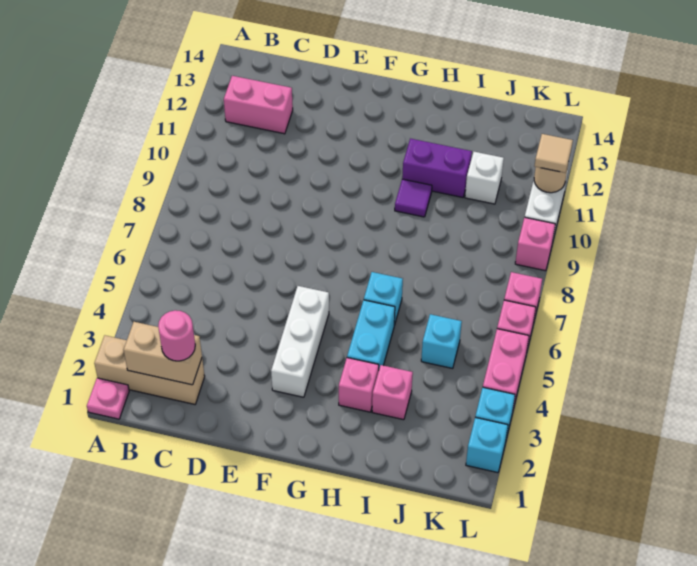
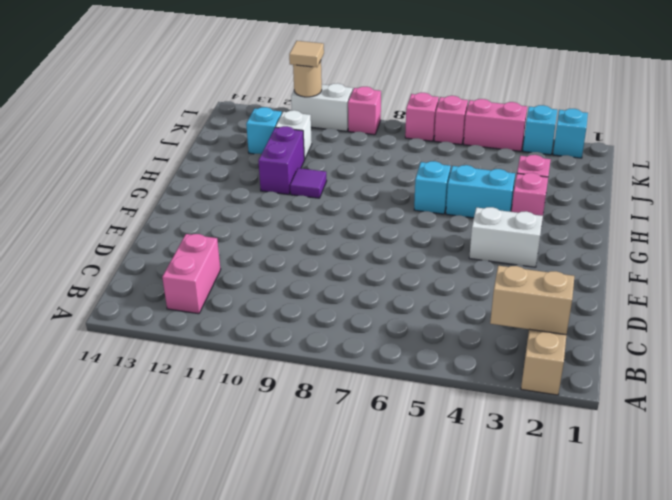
pink 1x1 plate [87,378,129,419] -> none
tan 1x2 brick [124,322,202,385] -> tan 1x2 brick turned to [490,266,574,335]
pink 1x1 round brick [158,310,195,361] -> none
white 1x3 brick [271,286,329,397] -> white 1x2 brick [469,207,543,267]
cyan 1x1 brick [421,314,462,368] -> cyan 1x1 brick moved to [246,107,282,154]

